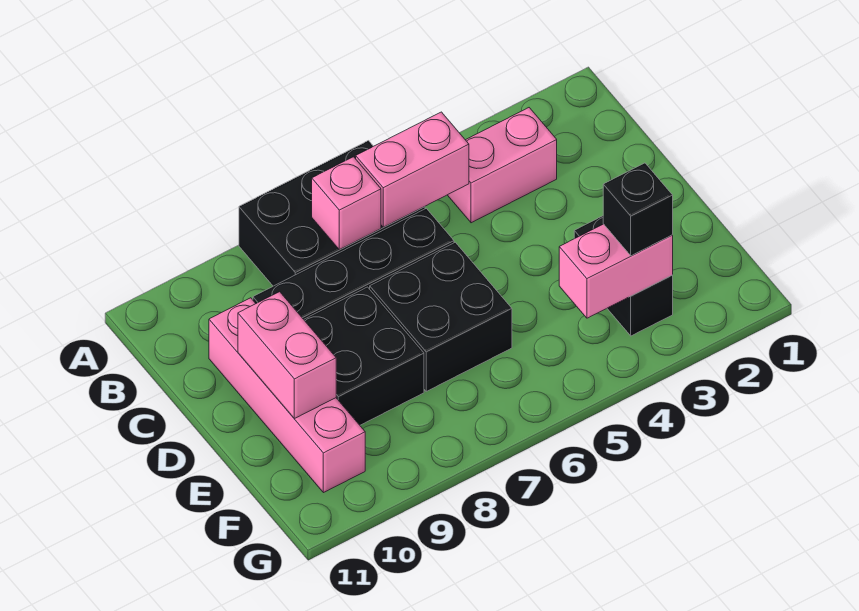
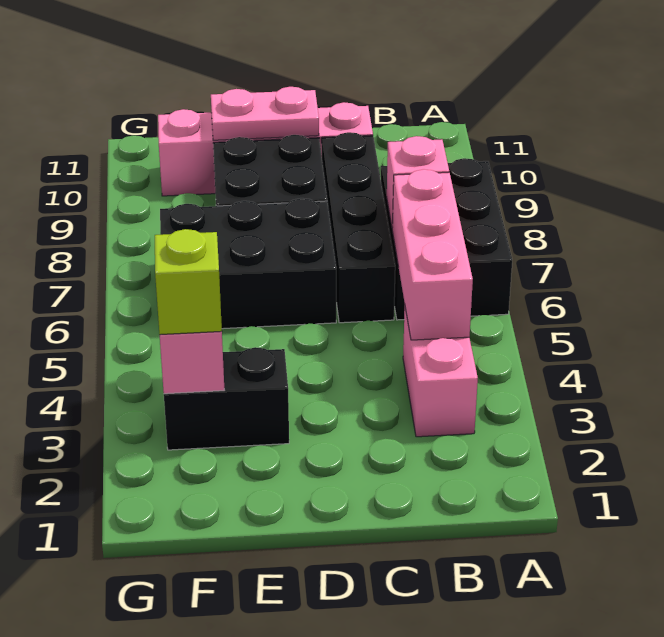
pink 1x2 brick [356,112,469,227] -> pink 1x3 brick [392,169,473,340]
black 2x2 brick [370,242,512,391] -> black 2x3 brick [160,198,336,329]
pink 1x2 brick [238,292,336,419] -> pink 1x2 plate [211,87,319,140]
black 1x1 brick [603,163,673,256] -> lime 1x1 brick [155,229,222,335]

